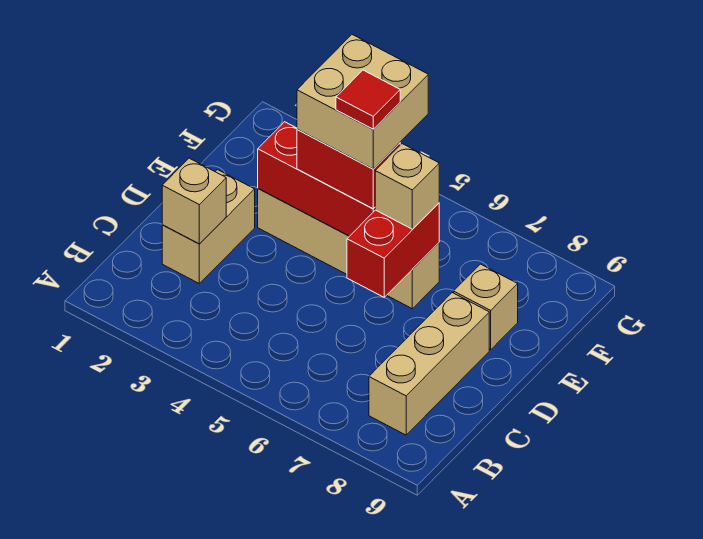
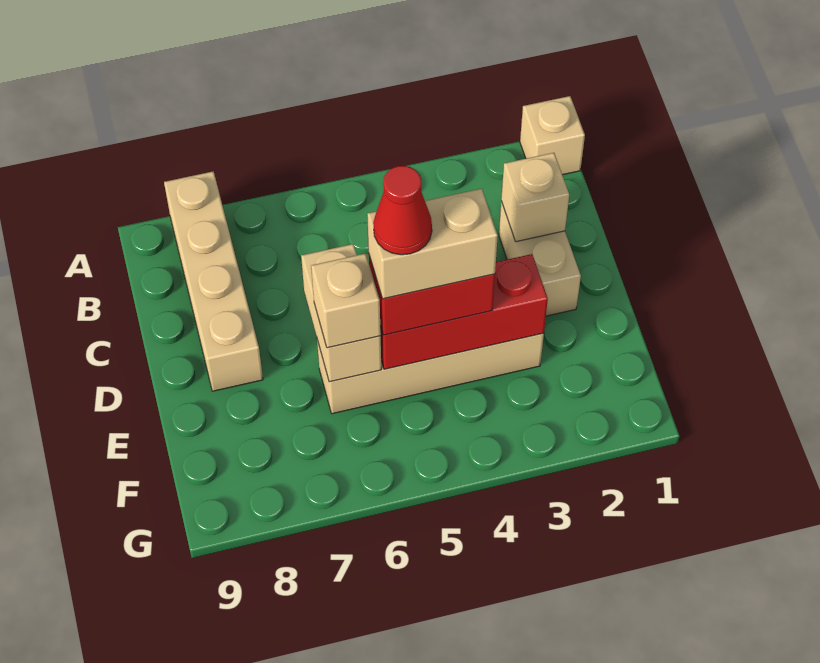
tan 1x3 brick [369,293,489,435] -> tan 1x4 brick [164,172,263,391]
red 1x2 brick [347,203,439,297] -> tan 1x2 brick [301,244,381,382]
tan 2x2 brick [297,35,428,169] -> tan 1x2 brick [367,189,498,299]
red 1x1 tile [336,70,400,129] -> red 1x1 cone [373,166,432,255]
tan 1x1 brick [454,264,518,350] -> tan 1x1 brick moved to [520,96,585,175]

